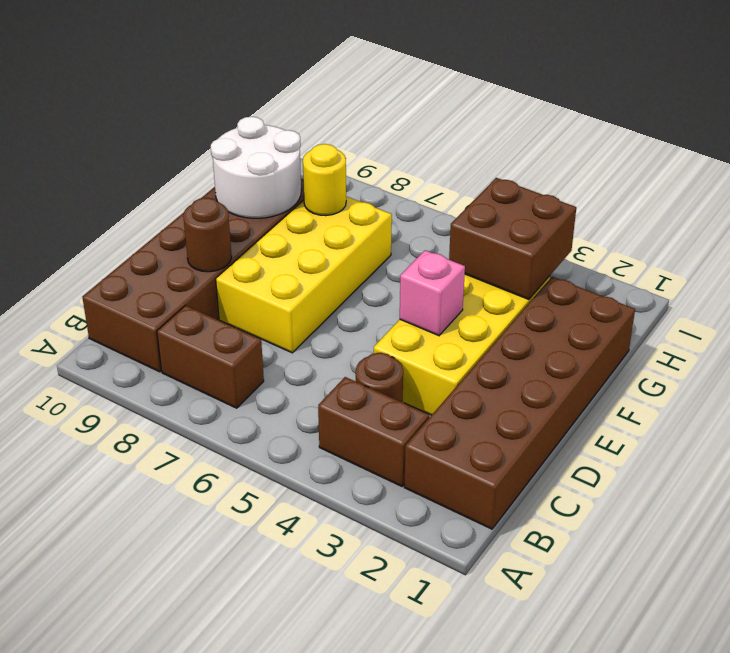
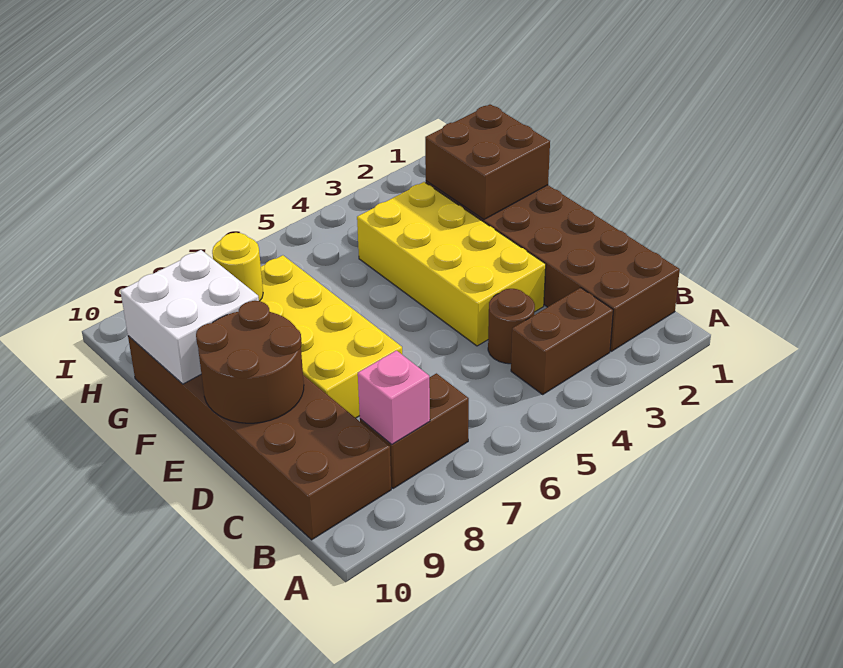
brown 1x1 round brick [183,198,232,272] -> brown 2x2 round brick [196,301,304,423]
pink 1x1 brick [400,250,465,336] -> pink 1x1 brick moved to [358,350,430,444]
white 2x2 round brick [211,117,301,218] -> white 2x2 brick [121,250,259,384]
brown 2x2 brick [449,178,576,299] -> brown 2x2 brick moved to [425,104,550,219]

